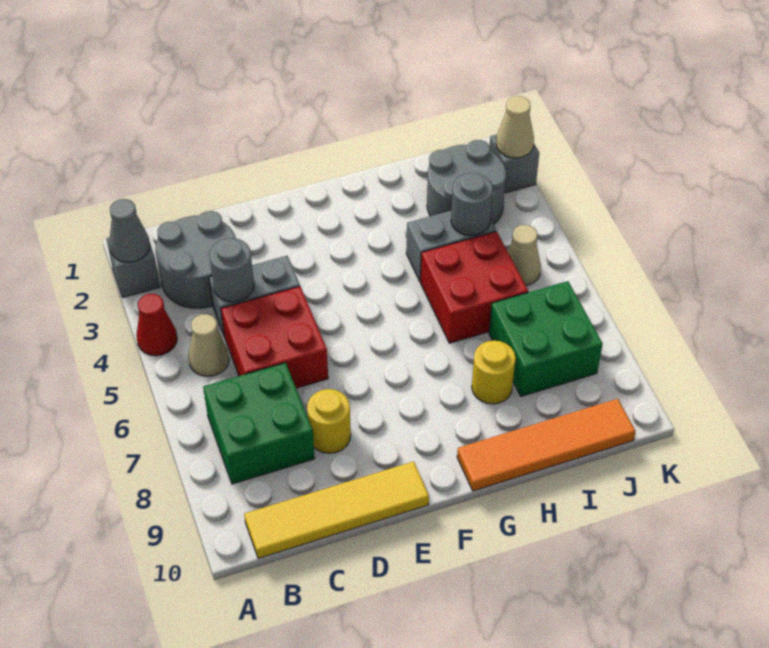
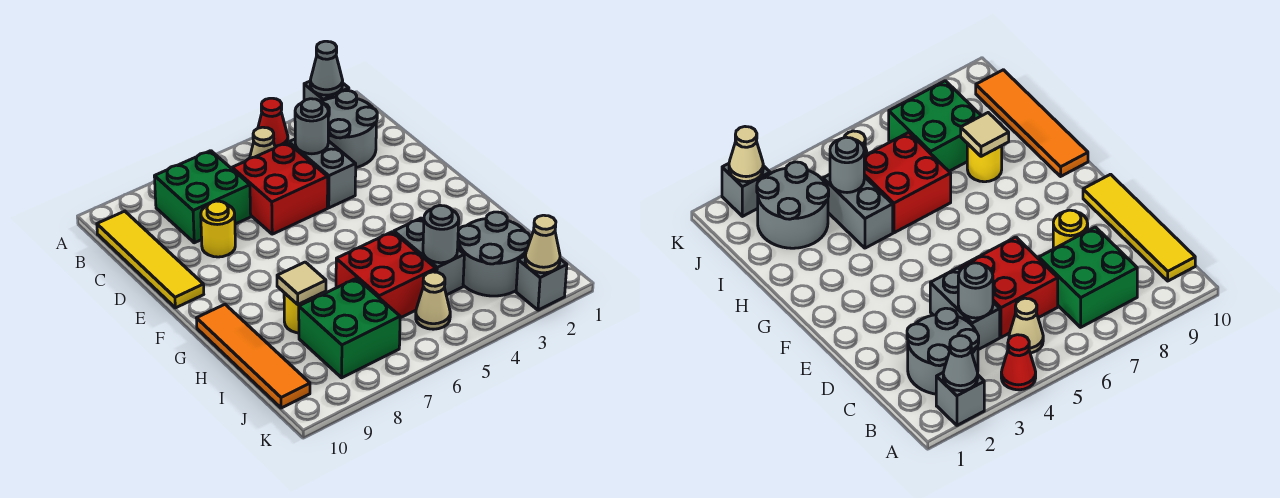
none -> tan 1x1 tile [277,262,326,304]

